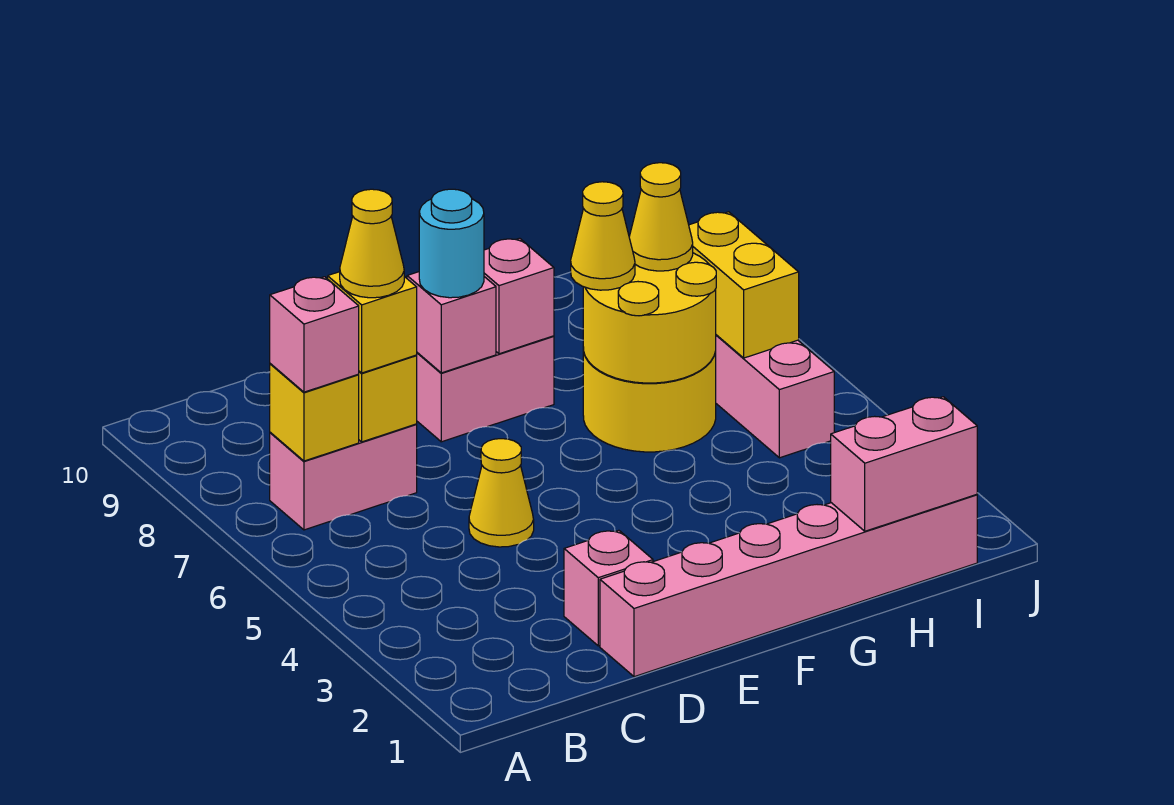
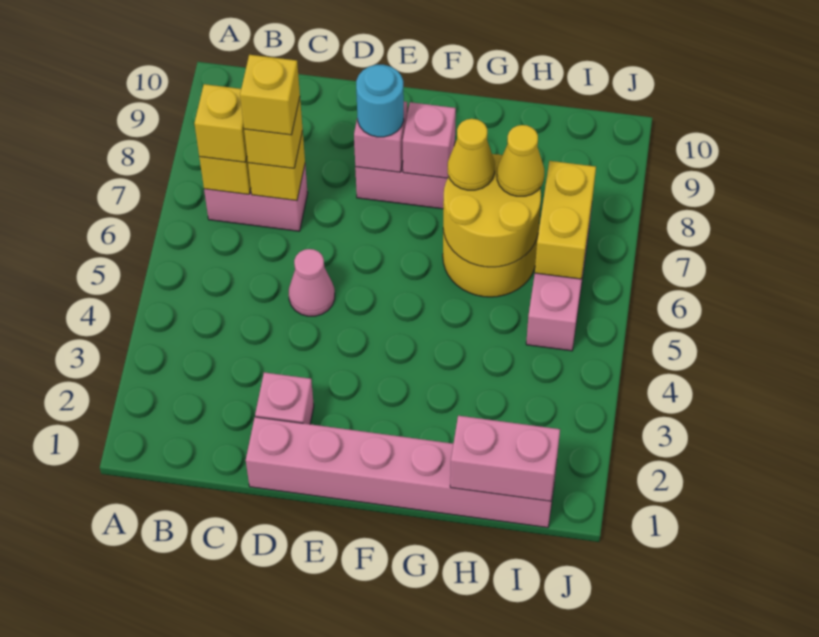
pink 1x1 brick [270,277,359,392] -> yellow 1x1 brick [194,84,247,162]
yellow 1x1 cone [340,189,404,298] -> yellow 1x1 brick [240,55,300,135]
yellow 1x1 cone [469,439,534,547] -> pink 1x1 cone [289,249,335,316]

